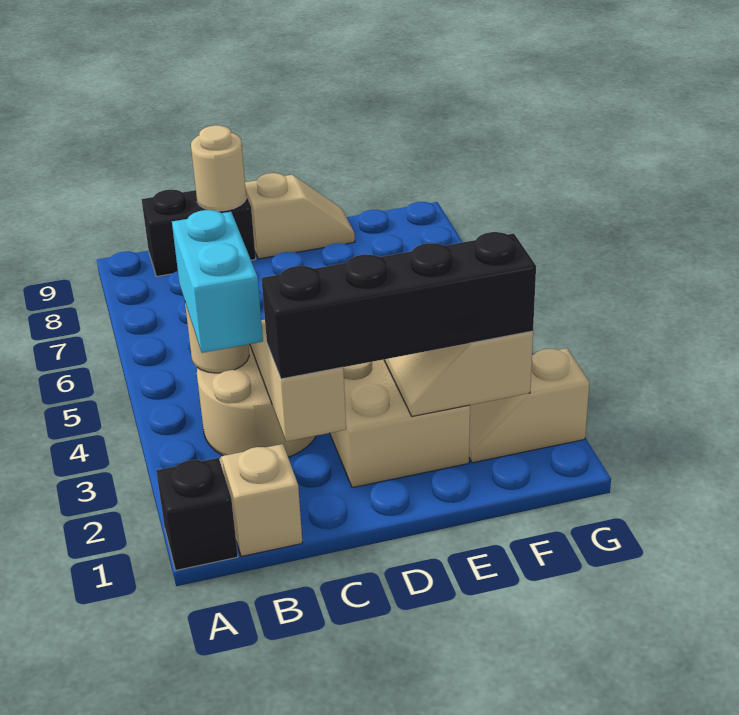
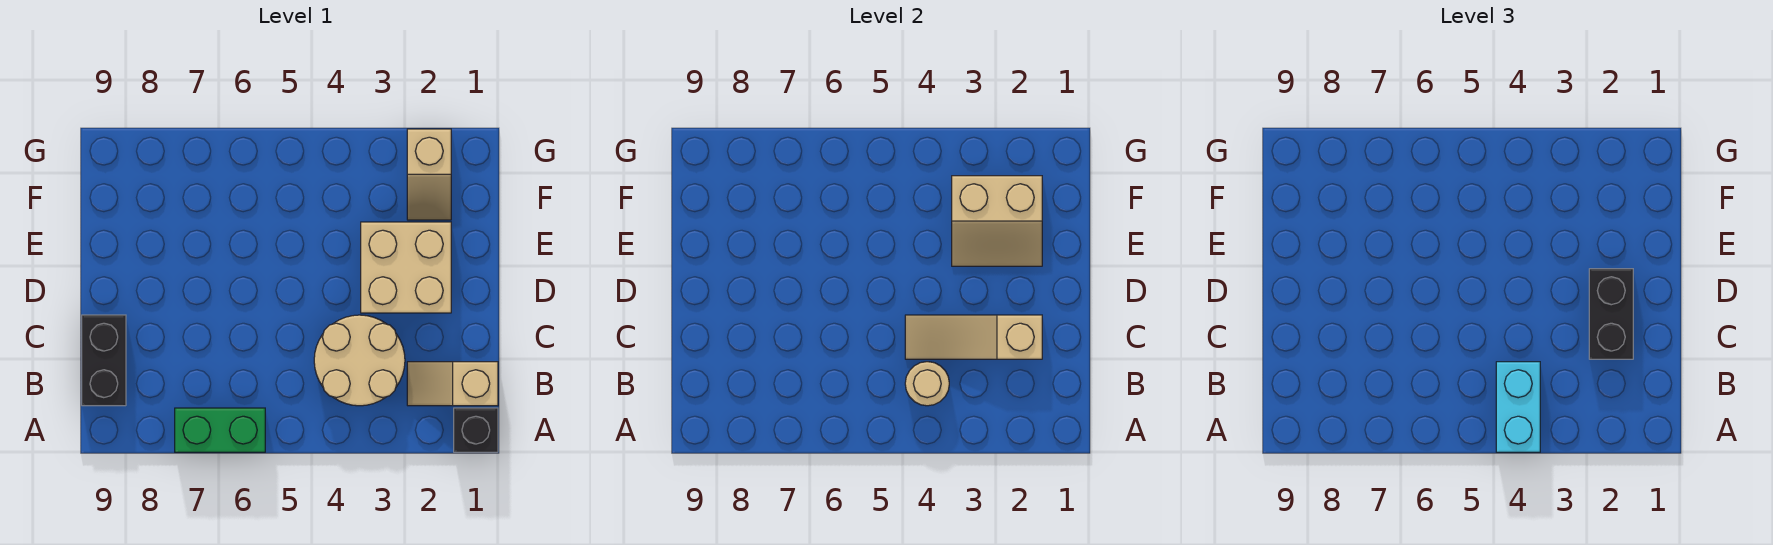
none -> green 1x2 brick [175,408,265,452]
cyan 1x2 brick [172,210,263,353] -> cyan 1x2 brick turned to [1496,362,1540,452]
black 1x4 brick [262,232,536,379] -> black 1x2 brick [1589,269,1633,359]
tan 1x1 round brick [191,125,246,211] -> none
tan 1x2 slope [245,173,355,259] -> none

